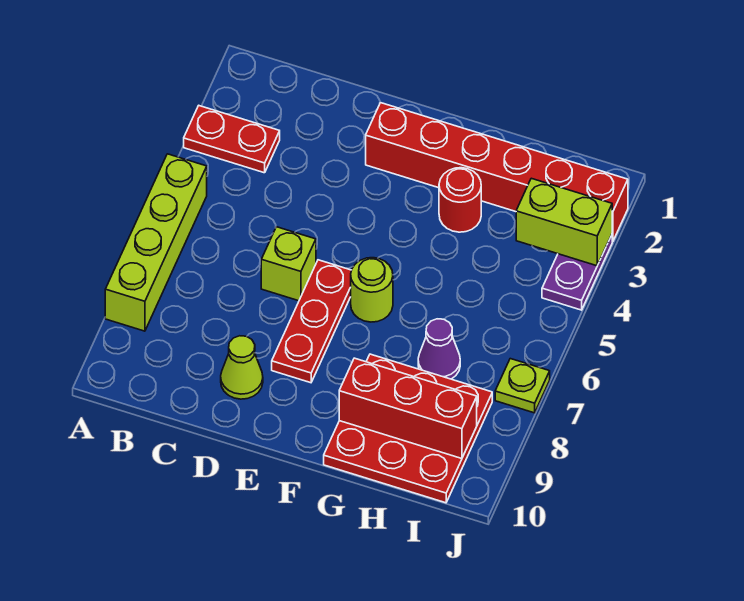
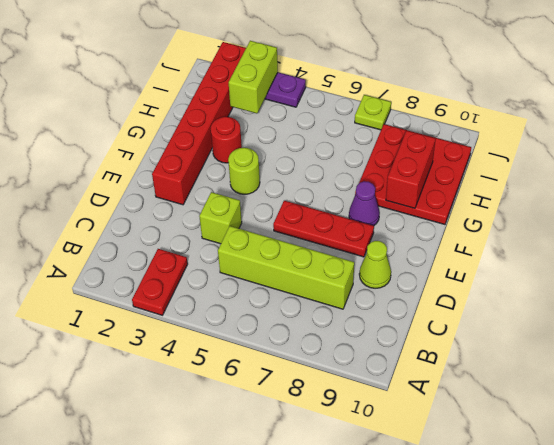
lime 1x4 brick [105,154,207,331] -> lime 1x4 brick moved to [218,226,354,309]
lime 1x1 brick [261,227,316,301] -> lime 1x1 brick moved to [199,192,242,244]
lime 1x1 round brick [351,258,393,322] -> lime 1x1 round brick moved to [228,148,260,194]
red 1x3 brick [339,358,477,459] -> red 1x2 brick [386,131,436,208]
purple 1x1 cone [418,319,460,379] -> purple 1x1 cone moved to [349,181,380,226]

